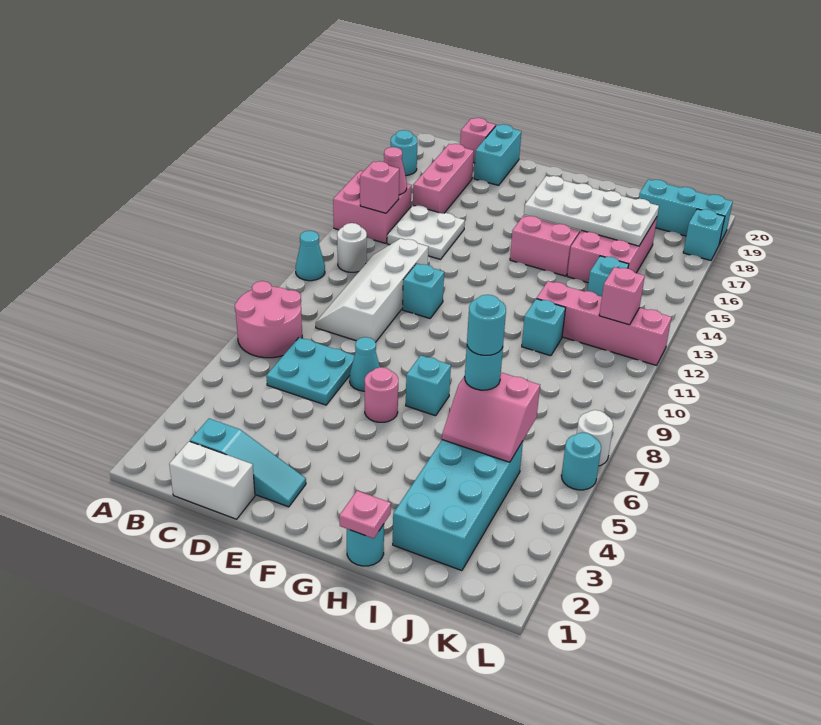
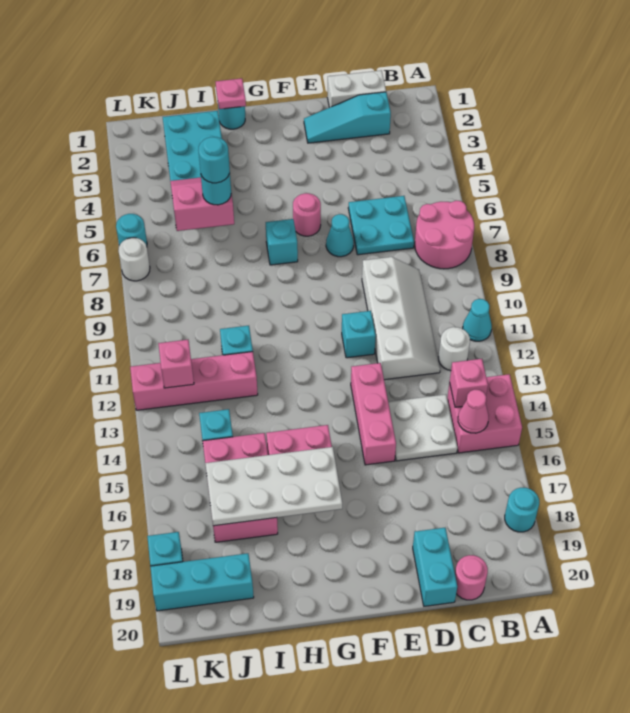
pink 1x3 brick [413,144,474,214] -> pink 1x3 brick moved to [351,363,396,465]
pink 1x1 brick [460,118,496,163] -> pink 1x1 round brick [455,555,488,600]

